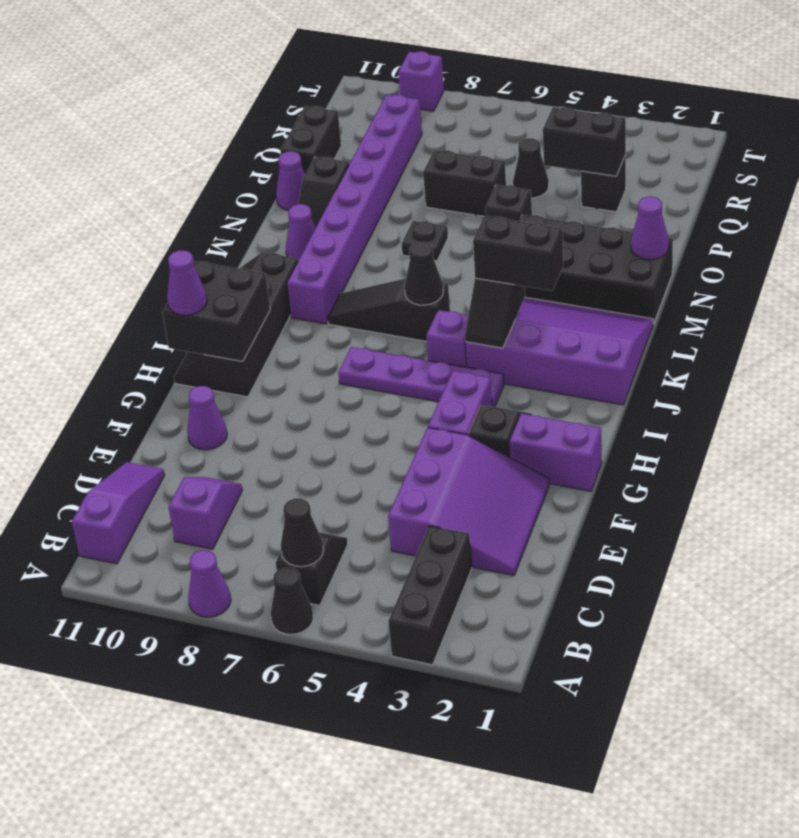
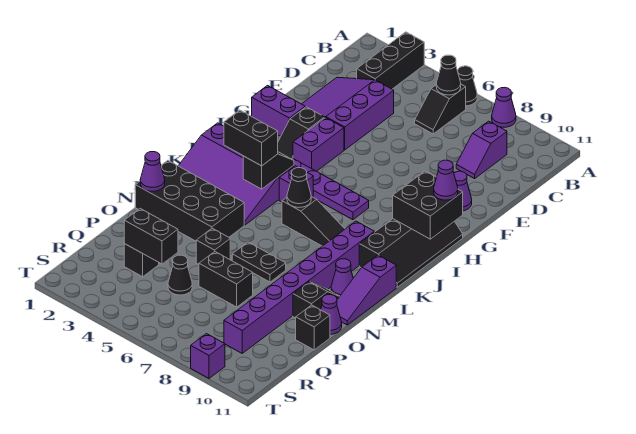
purple 1x3 slope [72,462,164,564] -> purple 1x3 slope moved to [337,255,396,325]
black 1x1 plate [401,221,448,261] -> black 1x2 plate [232,242,286,282]
black 1x2 brick [280,106,341,174] -> black 1x1 brick [296,305,330,350]

